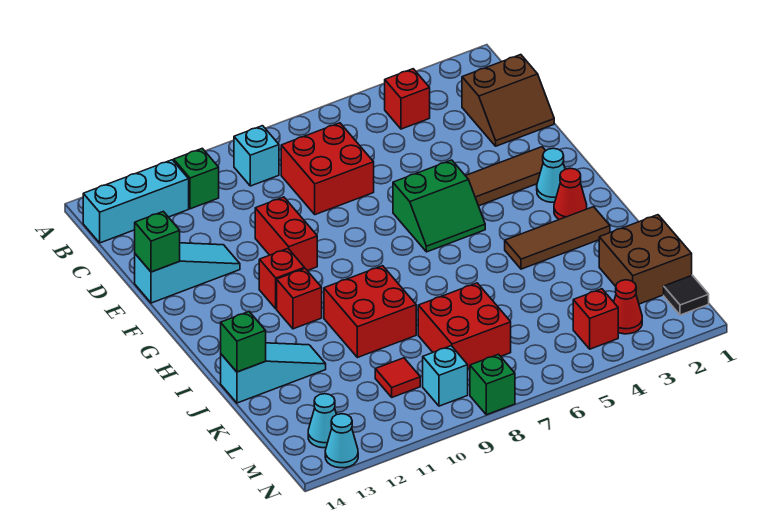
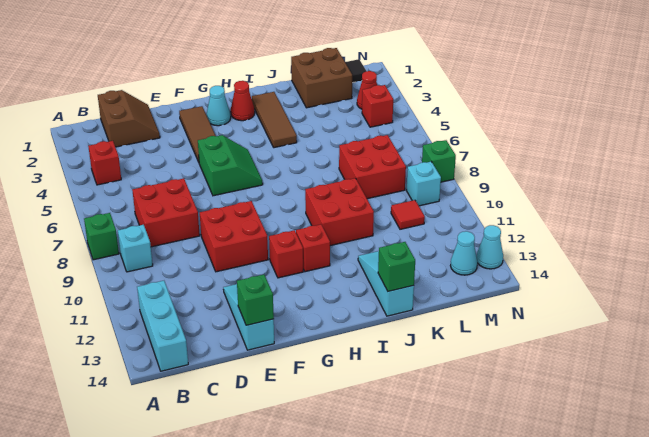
green 1x1 brick [174,148,219,209] -> green 1x1 brick moved to [84,213,119,260]
red 1x2 brick [255,197,317,271] -> red 2x2 brick [200,201,268,272]

